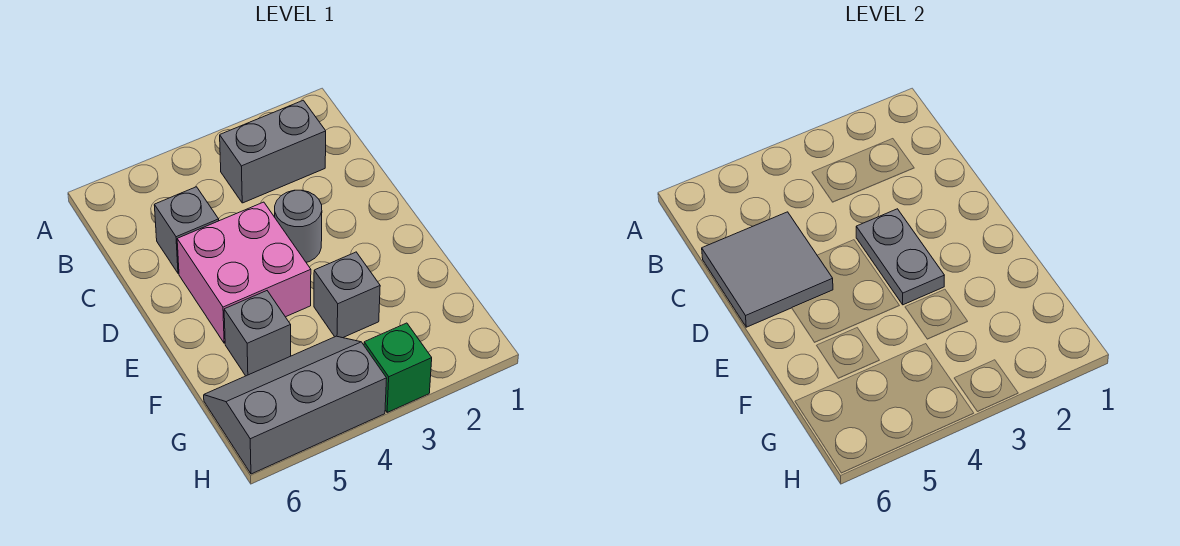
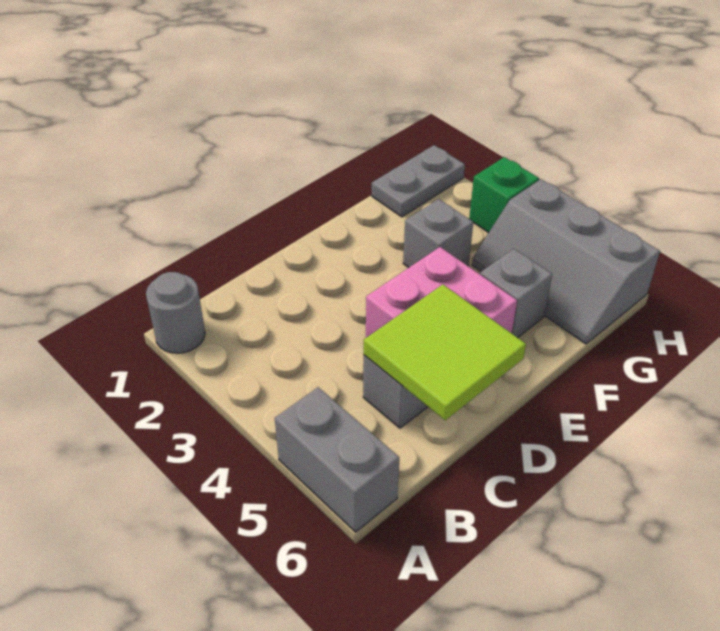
grey 1x2 brick [220,100,326,203] -> grey 1x2 brick moved to [275,387,399,532]
grey 2x2 tile [702,212,833,327] -> lime 2x2 tile [364,285,526,420]
grey 1x1 round brick [275,190,322,262] -> grey 1x1 round brick moved to [146,272,205,353]
grey 1x2 plate [856,209,944,305] -> grey 1x2 plate moved to [372,145,465,217]

